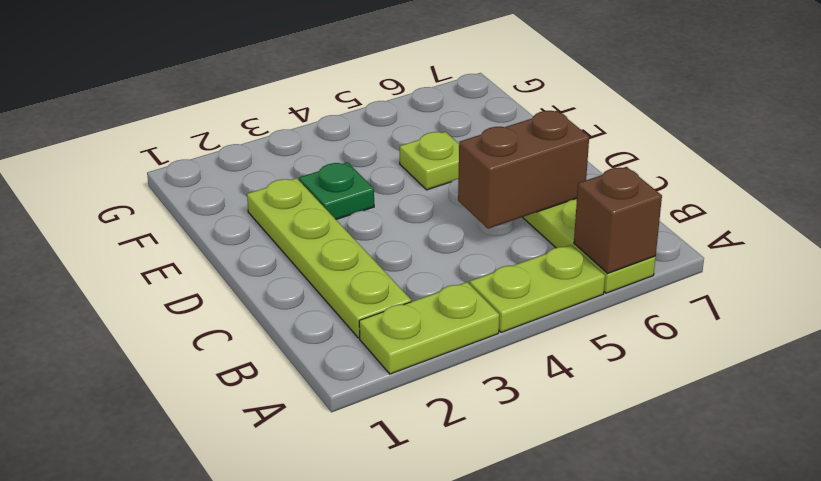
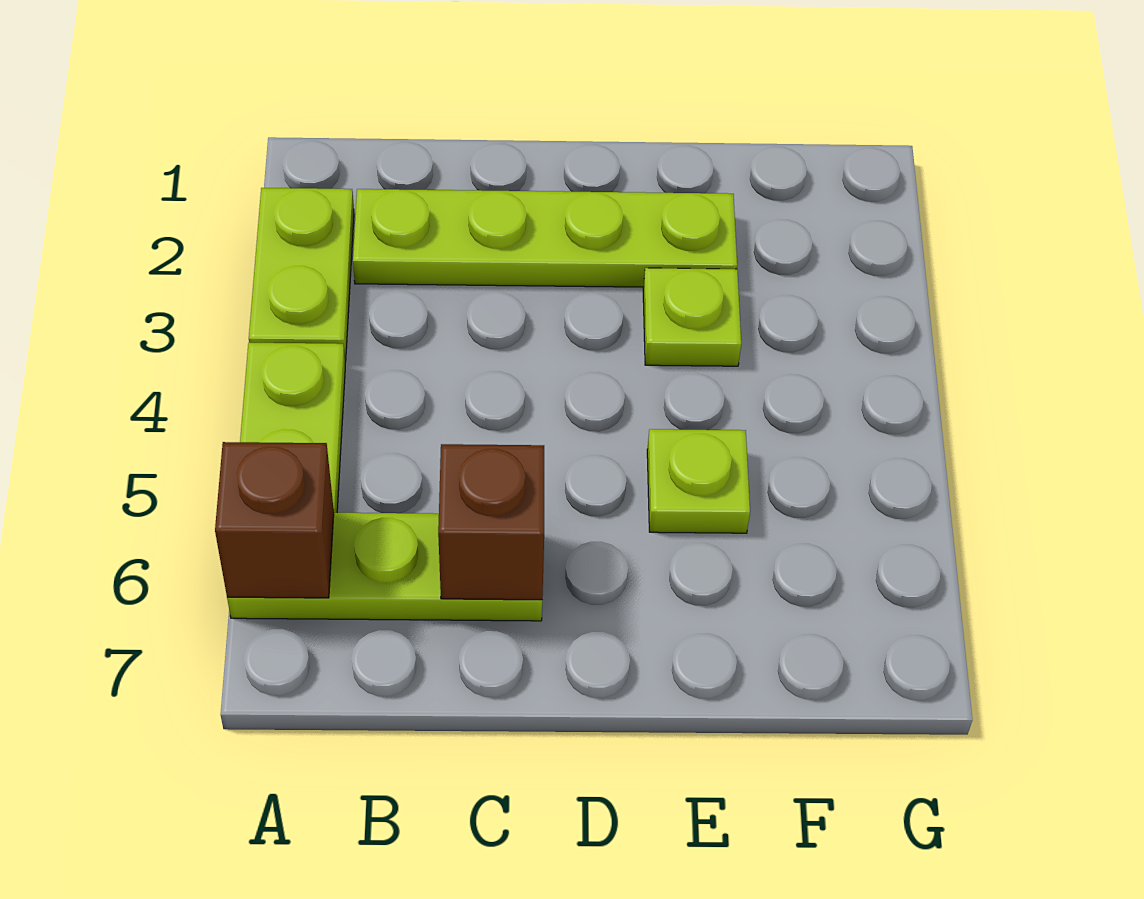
brown 1x2 brick [458,111,589,229] -> brown 1x1 brick [438,444,544,600]
green 1x1 plate [299,162,374,219] -> lime 1x1 plate [643,268,741,366]

